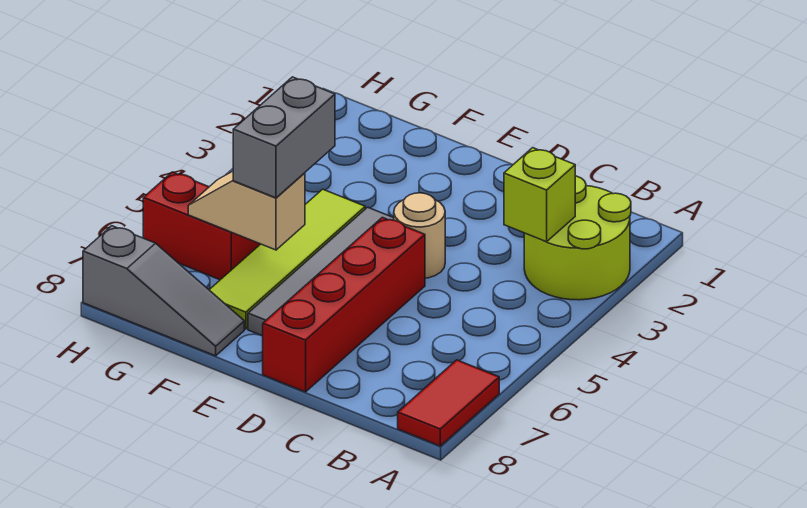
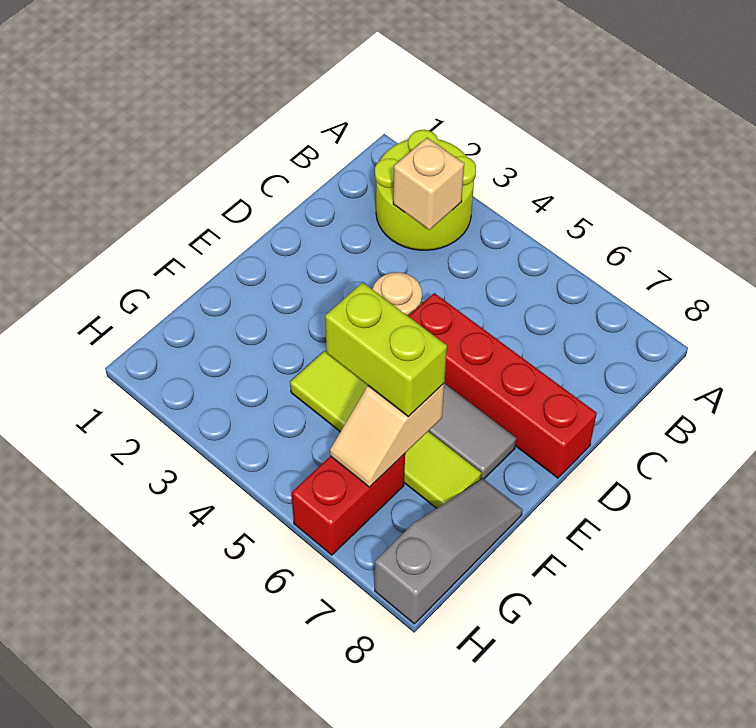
red 1x2 tile [398,360,499,446] -> none
lime 1x1 brick [504,148,575,242] -> tan 1x1 brick [393,138,464,230]
grey 1x2 brick [233,77,335,198] -> lime 1x2 brick [325,283,447,417]

